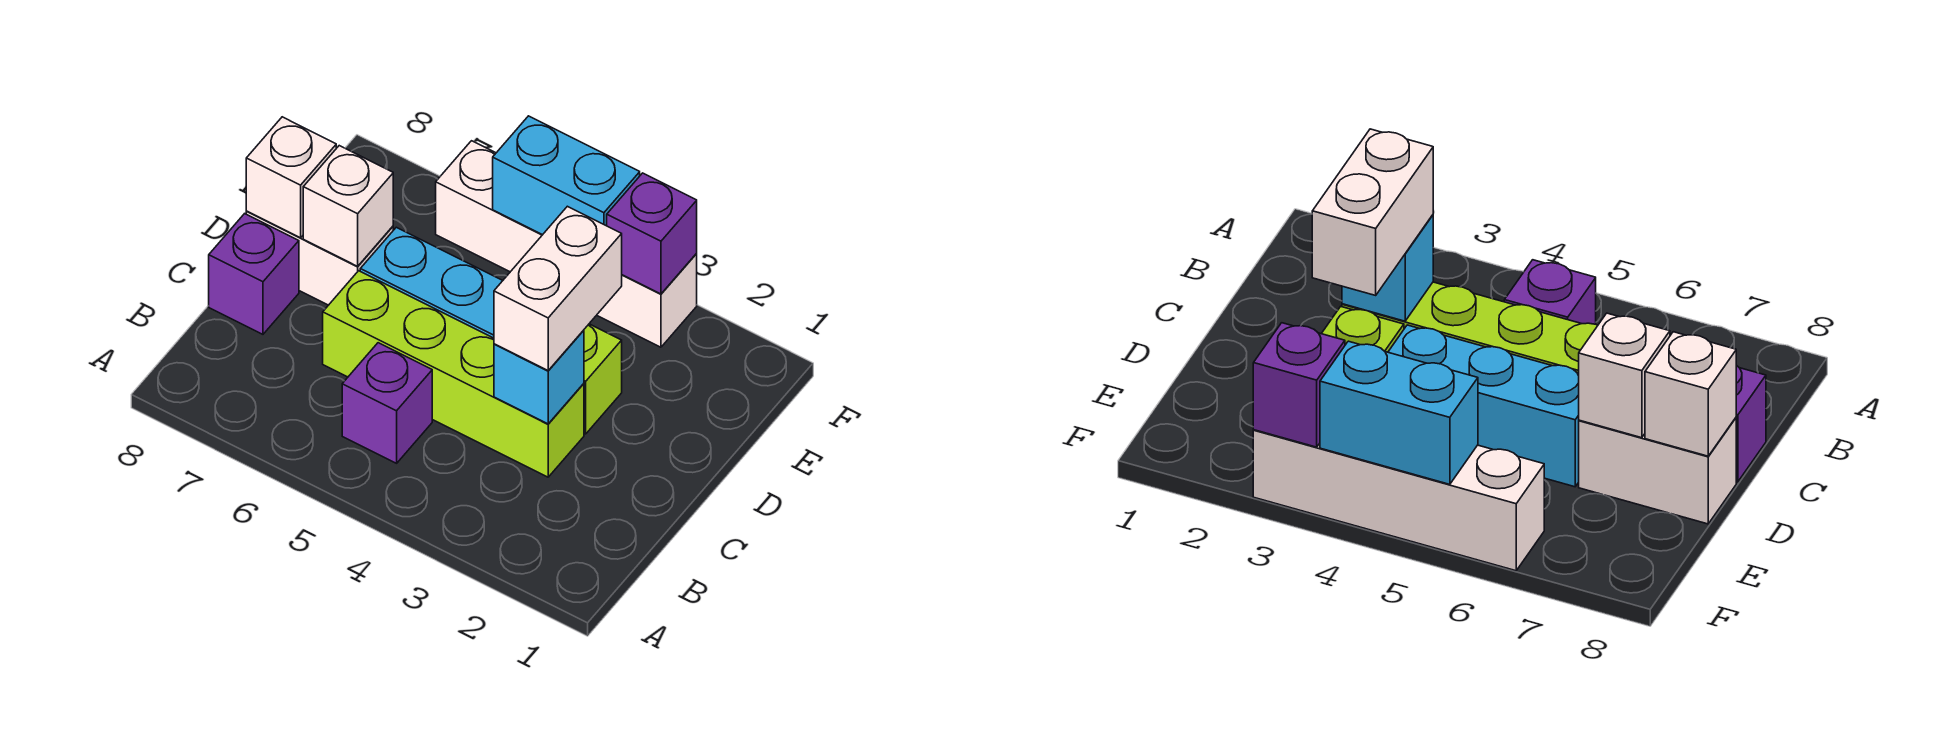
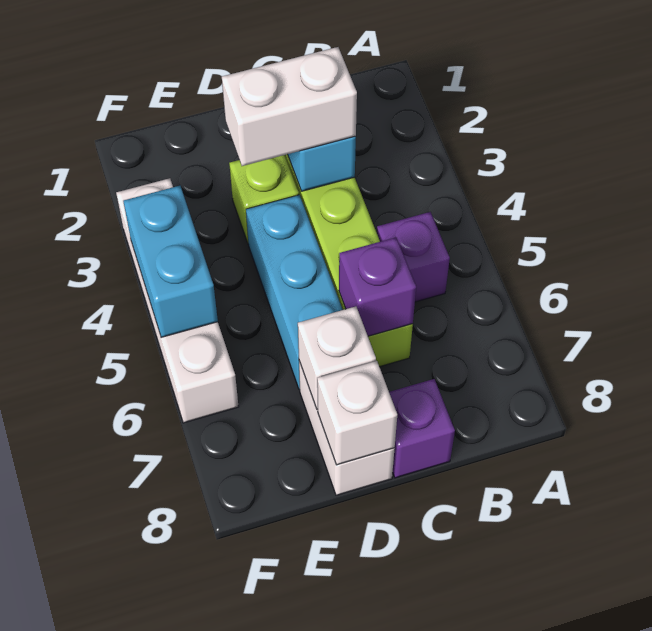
purple 1x1 brick [607,173,697,294] -> purple 1x1 brick moved to [339,237,416,336]

